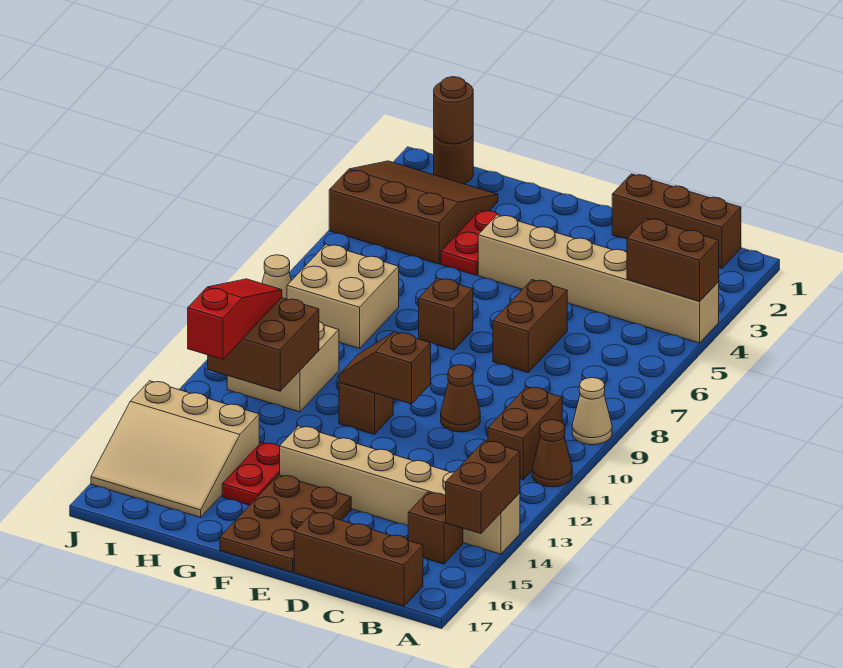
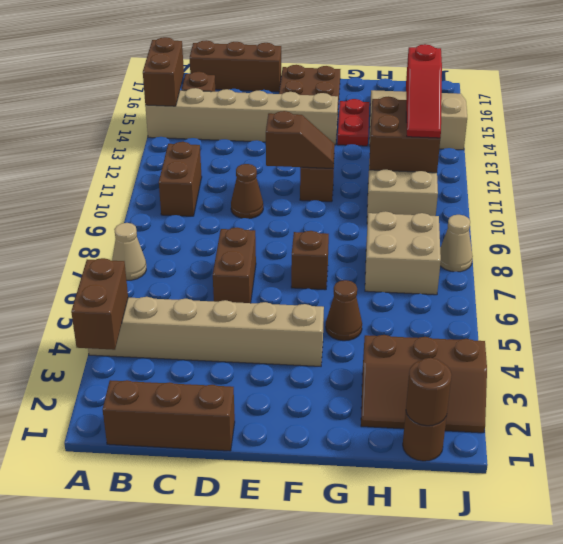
brown 1x2 brick [627,218,719,301] -> brown 1x2 brick turned to [71,258,128,350]
tan 1x1 cone [572,378,612,445] -> tan 1x1 cone moved to [112,223,146,280]
brown 1x1 cone [532,420,572,487] -> brown 1x1 cone moved to [326,280,362,341]
red 1x2 plate [441,210,499,275] -> none
brown 3x3 slope [329,161,498,264] -> brown 2x3 slope [361,335,487,433]

